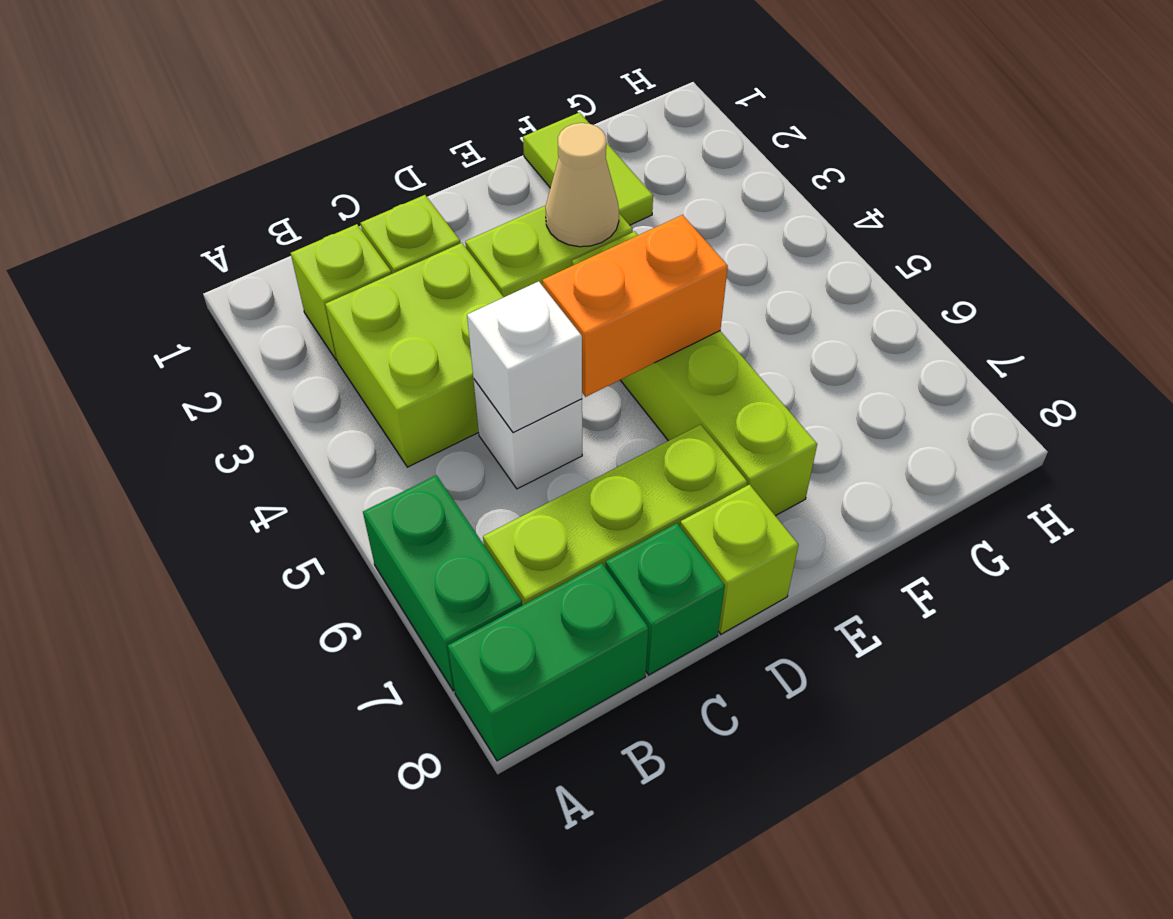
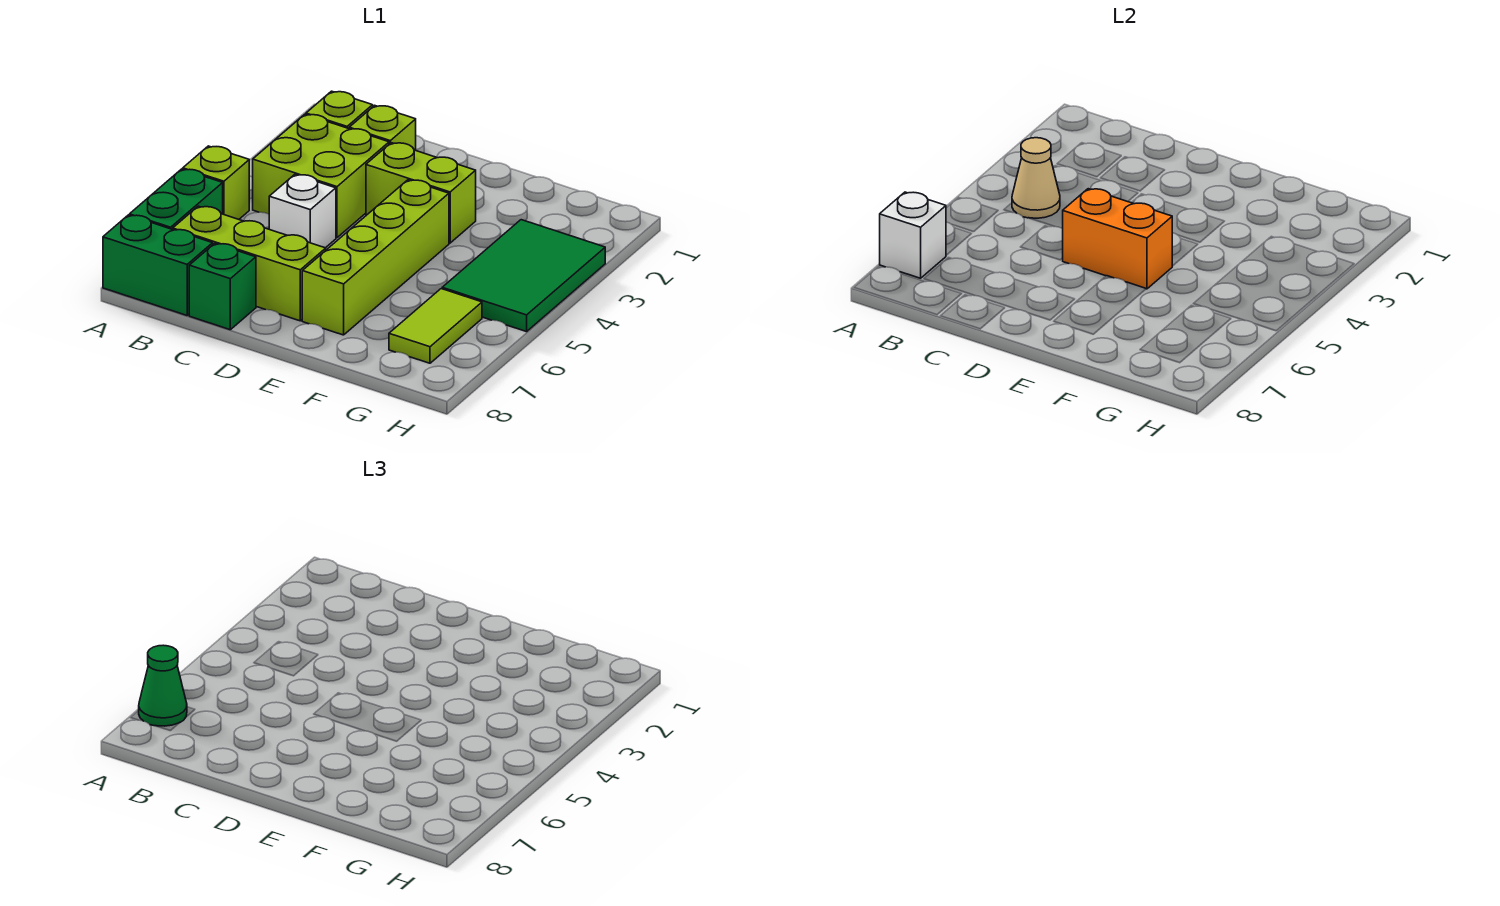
none -> green 1x1 cone [139,645,187,726]
white 1x1 brick [467,281,582,433] -> white 1x1 brick moved to [880,192,946,278]
lime 1x1 brick [680,485,799,634] -> lime 1x1 brick moved to [183,146,249,219]
tan 1x1 cone [545,123,619,247] -> tan 1x1 cone moved to [1012,138,1060,218]
lime 1x2 tile [523,112,653,225] -> lime 1x2 tile moved to [389,289,482,363]
none -> green 2x3 tile [442,220,605,332]

